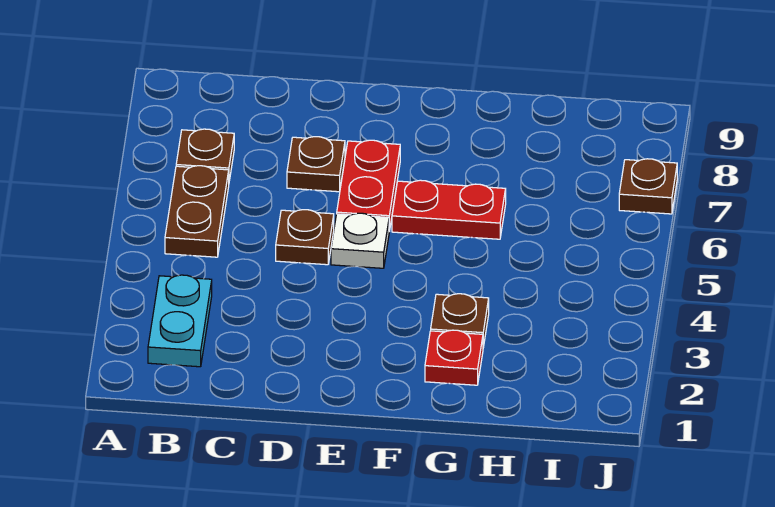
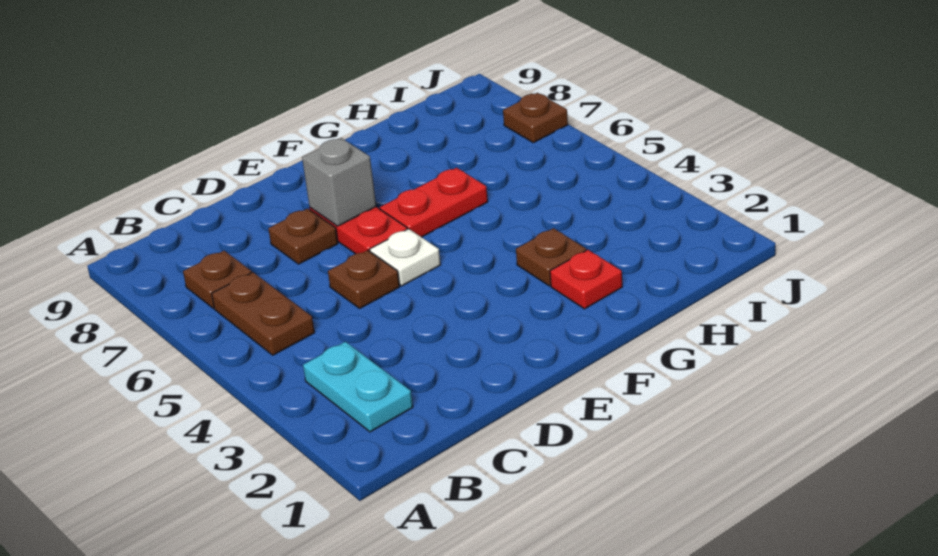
none -> grey 1x1 brick [302,138,376,226]

